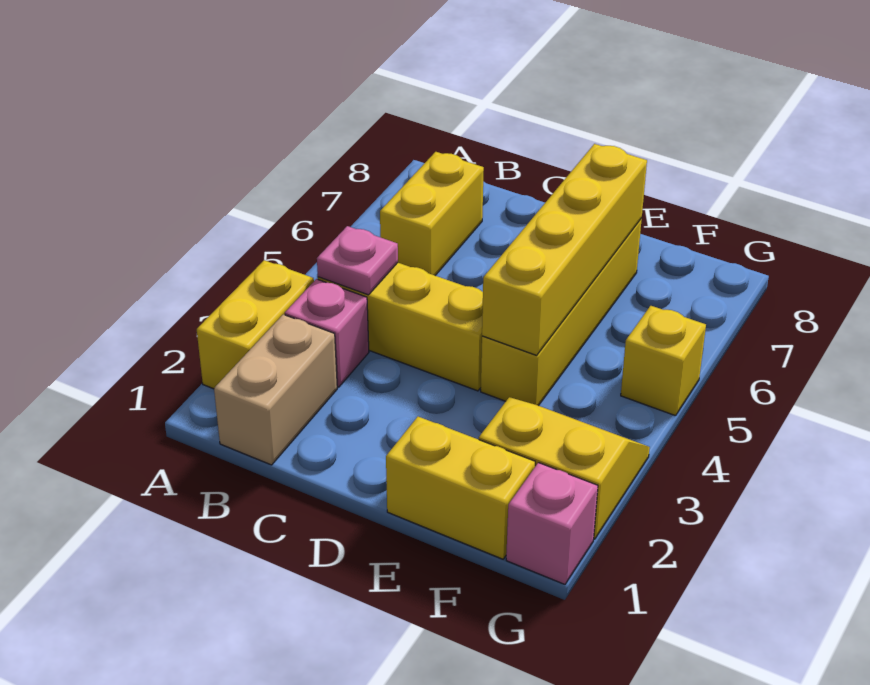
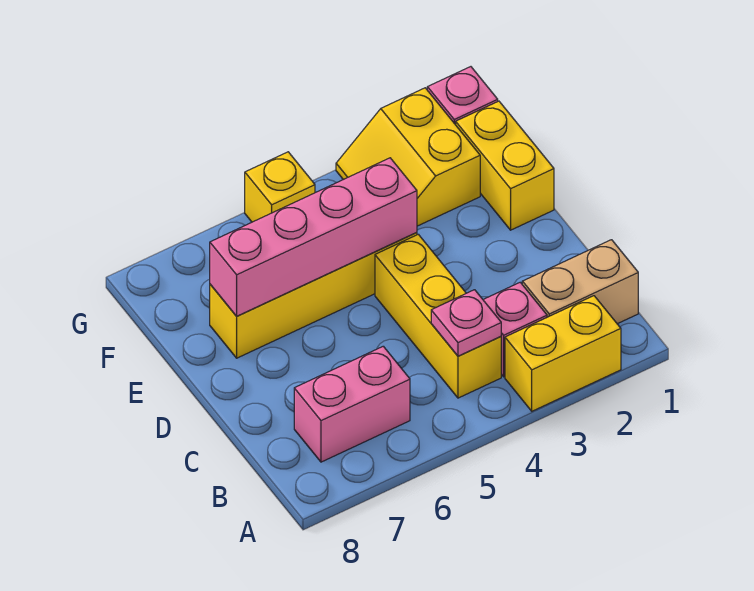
yellow 1x2 brick [380,152,484,275] -> pink 1x2 brick [294,346,410,462]
yellow 1x4 brick [482,144,647,355] -> pink 1x4 brick [210,158,417,316]

